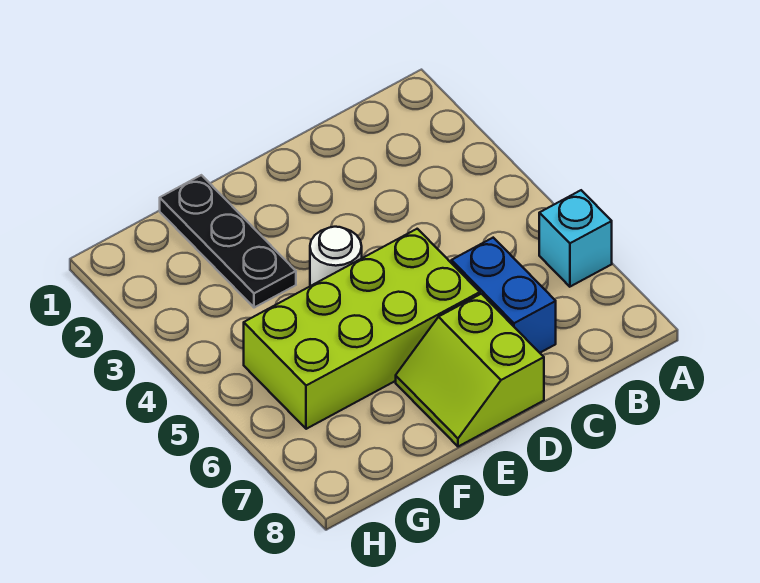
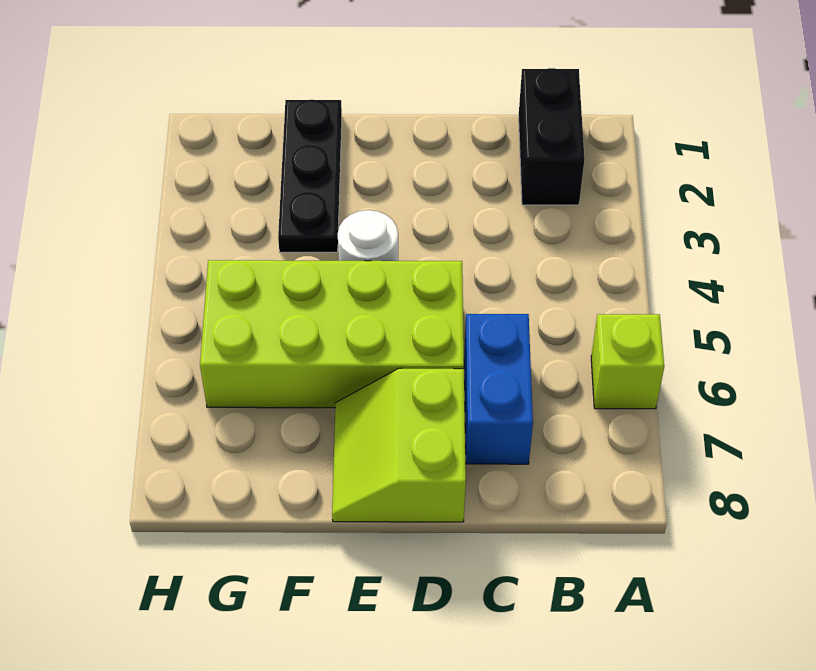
cyan 1x1 brick [539,190,612,287] -> lime 1x1 brick [591,314,664,409]
none -> black 1x2 brick [519,68,585,205]

